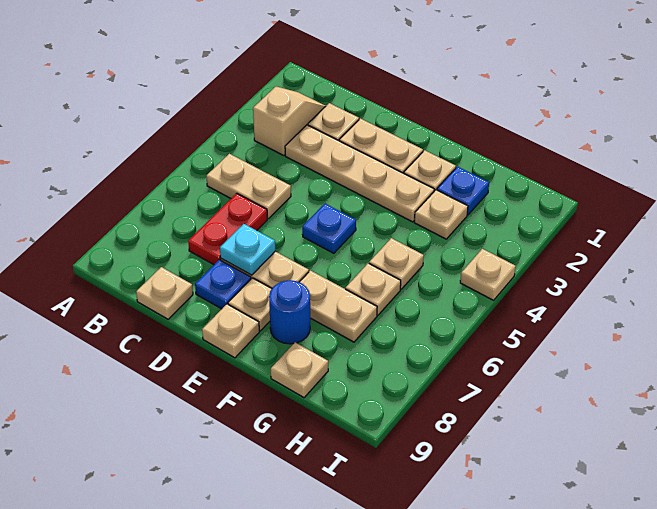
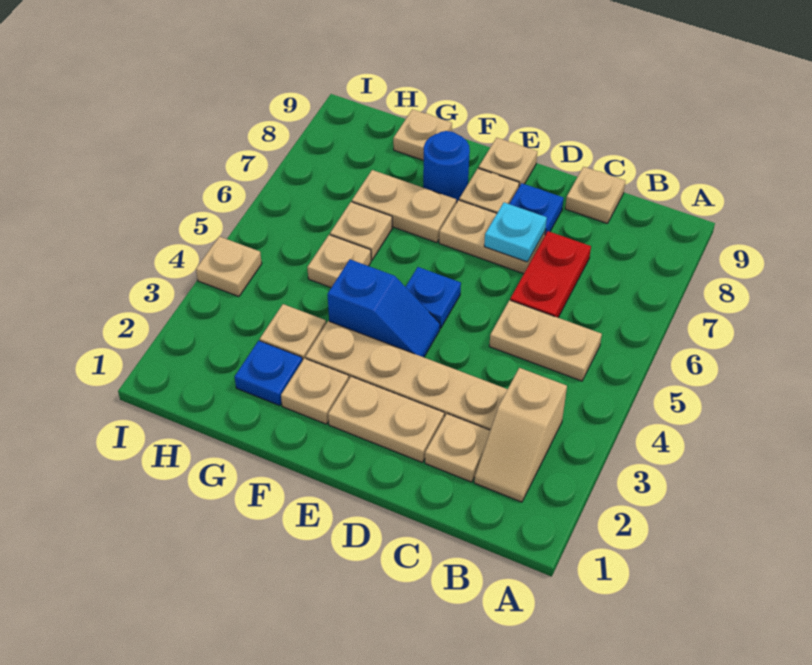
none -> blue 1x2 slope [328,260,440,357]

